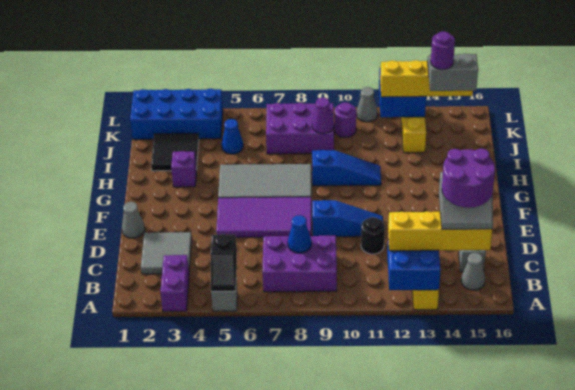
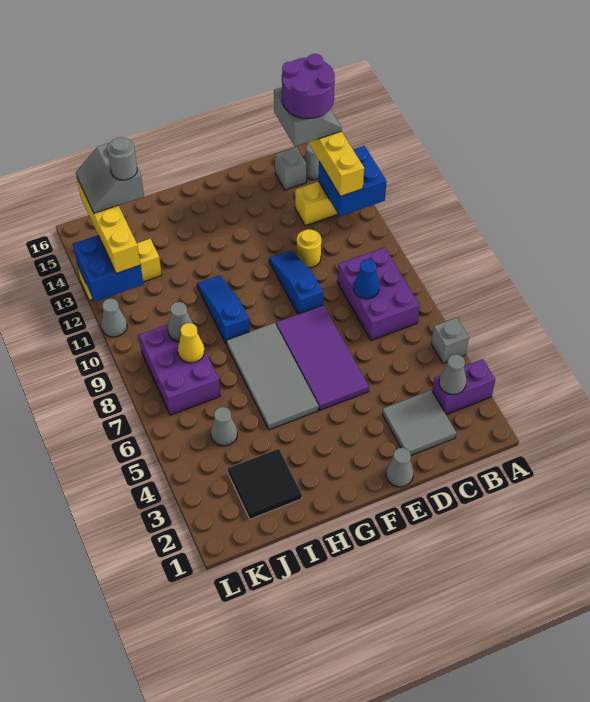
black 1x2 slope [211,234,237,291] -> none
none -> grey 1x1 cone [439,354,466,394]
black 1x1 round brick [361,217,385,254] -> yellow 1x1 round brick [297,229,321,268]
purple 1x1 brick [171,151,196,187] -> none
blue 1x1 cone [222,119,243,154] -> grey 1x1 cone [211,407,237,446]
none -> yellow 1x1 cone [178,323,204,363]
purple 1x1 cone [312,98,334,133] -> grey 1x1 cone [168,302,193,342]
purple 1x1 round brick [431,31,455,69] -> grey 1x1 round brick [107,137,137,180]
blue 2x4 brick [130,89,223,139] -> none
purple 1x1 round brick [335,102,356,137] -> none

